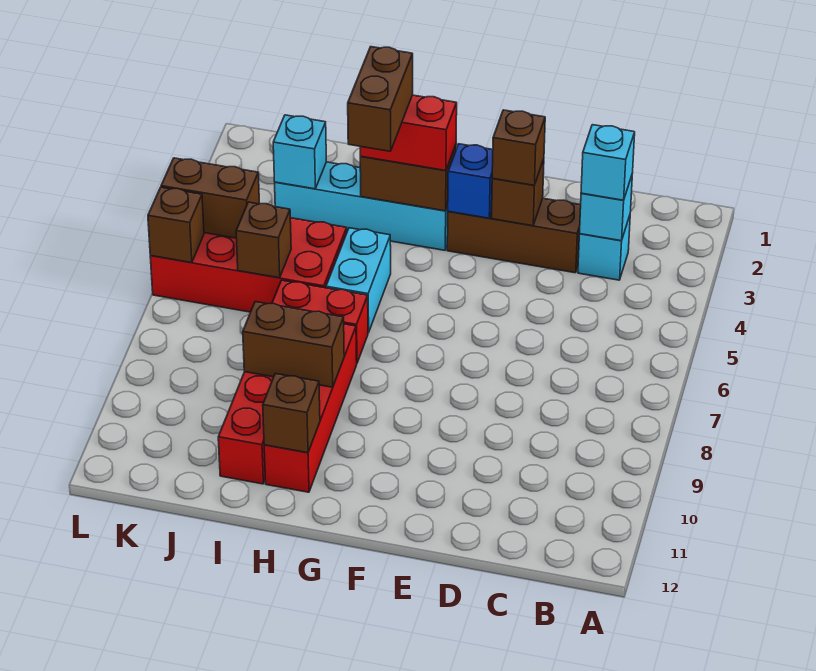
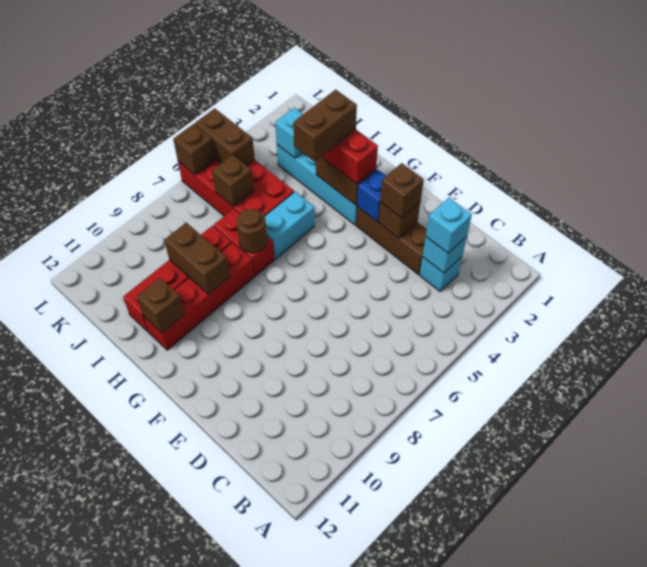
none -> brown 1x1 round brick [237,209,267,253]

